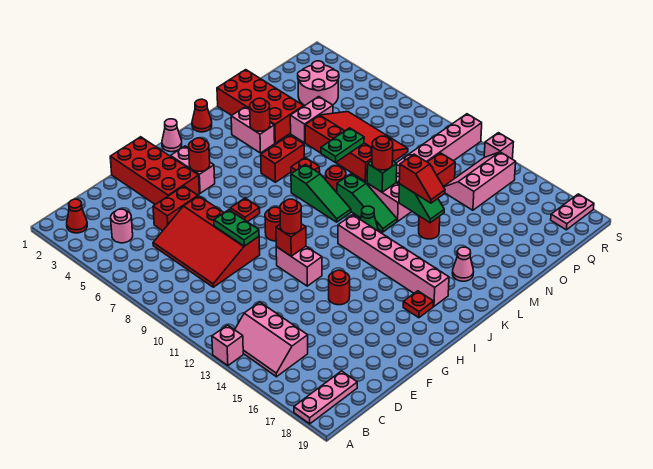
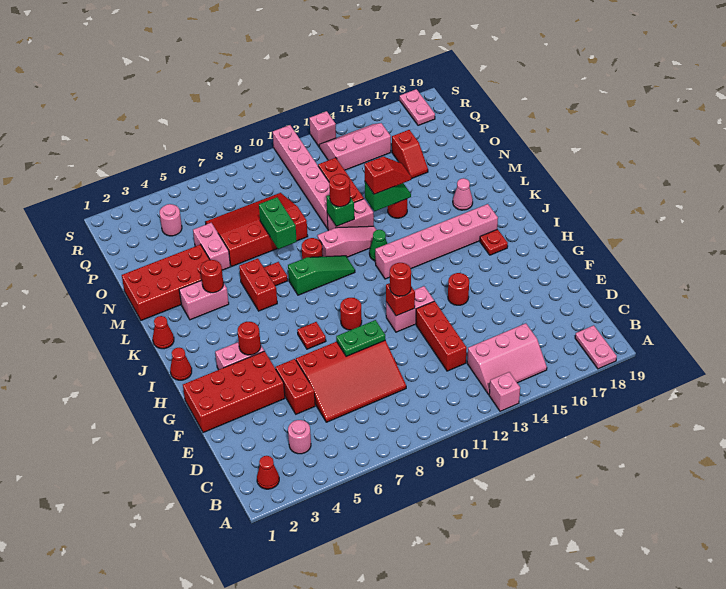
pink 1x3 plate [294,371,357,424] -> pink 1x2 plate [575,325,617,369]
none -> red 1x3 brick [416,301,467,371]
pink 1x1 cone [162,119,182,152] -> red 1x1 cone [170,348,192,380]
green 1x3 slope [337,174,397,232] -> pink 1x3 slope [317,226,376,257]
green 1x2 plate [321,128,364,163] -> green 1x2 brick [259,197,297,249]
none -> red 1x2 slope [392,130,428,179]
pink 2x2 round brick [298,61,339,105] -> pink 1x1 round brick [160,204,182,236]
pink 2x3 slope [444,152,516,210] -> pink 2x3 slope turned to [319,123,391,170]

